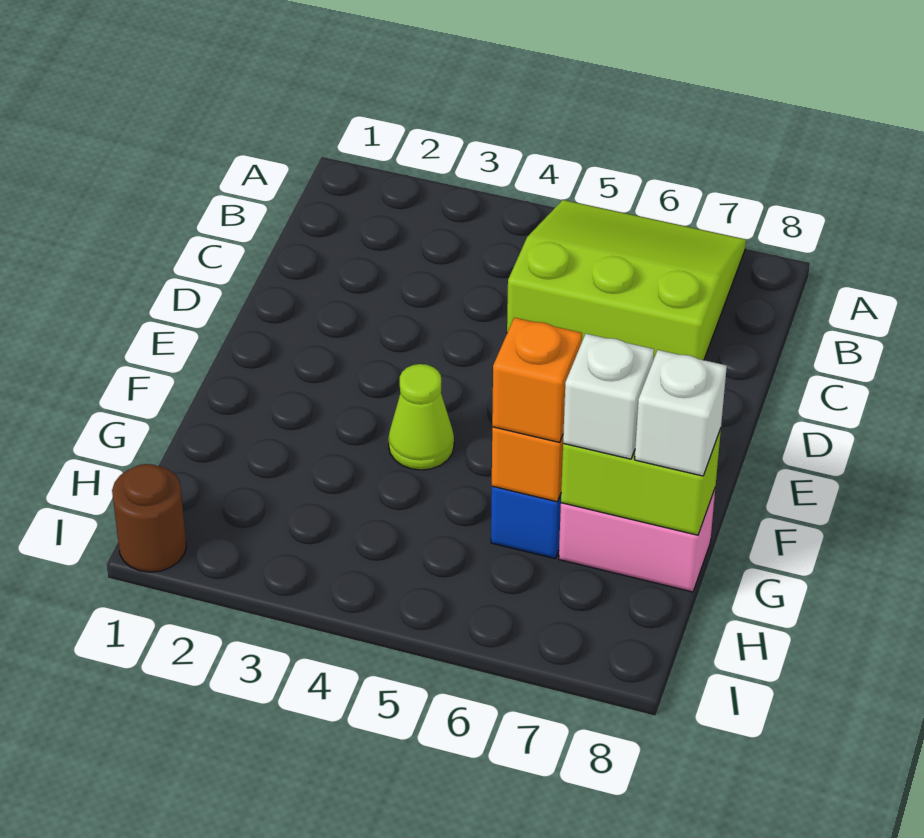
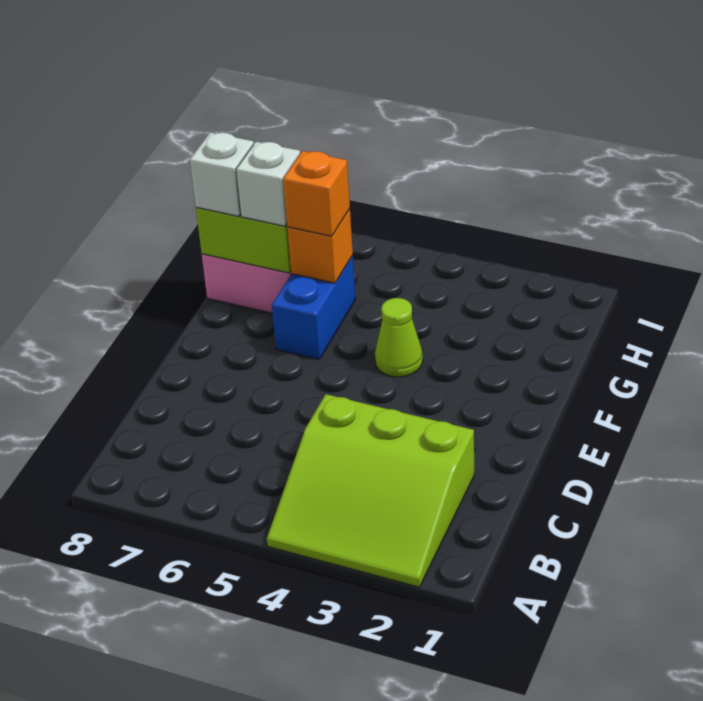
lime 3x3 slope [507,200,746,360] -> lime 3x3 slope moved to [267,394,474,587]
brown 1x1 round brick [112,464,186,572] -> none

